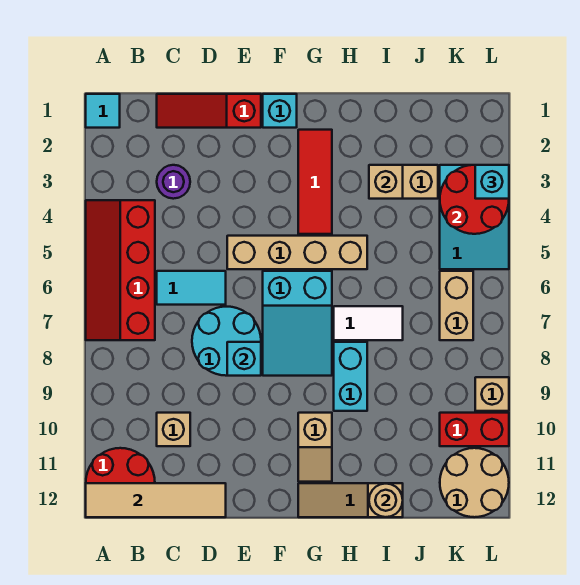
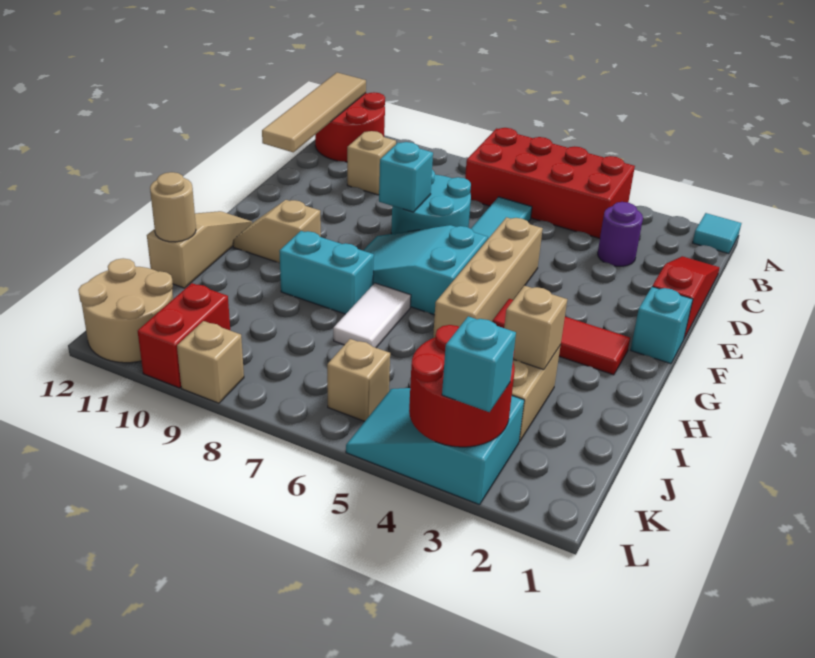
red 2x4 slope [86,200,155,340] -> red 2x4 brick [465,128,635,238]
tan 1x2 brick [440,271,473,340] -> tan 1x1 brick [327,339,390,421]

